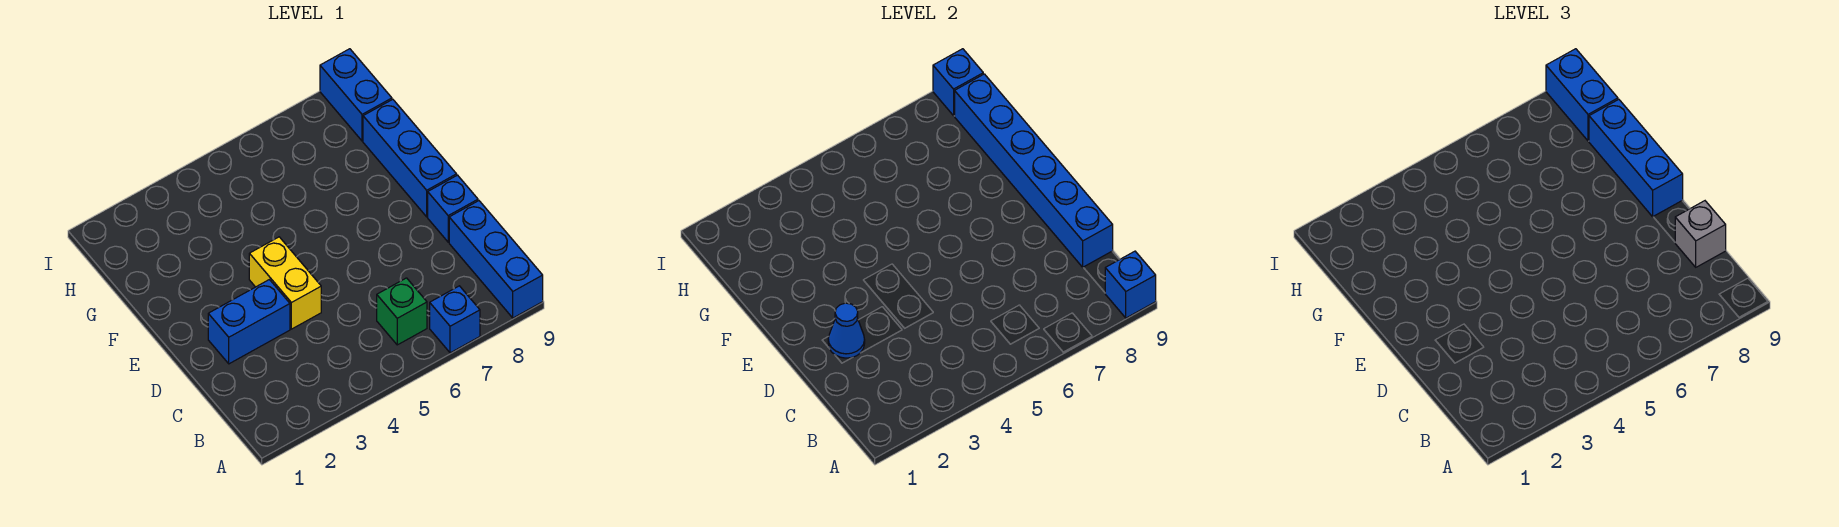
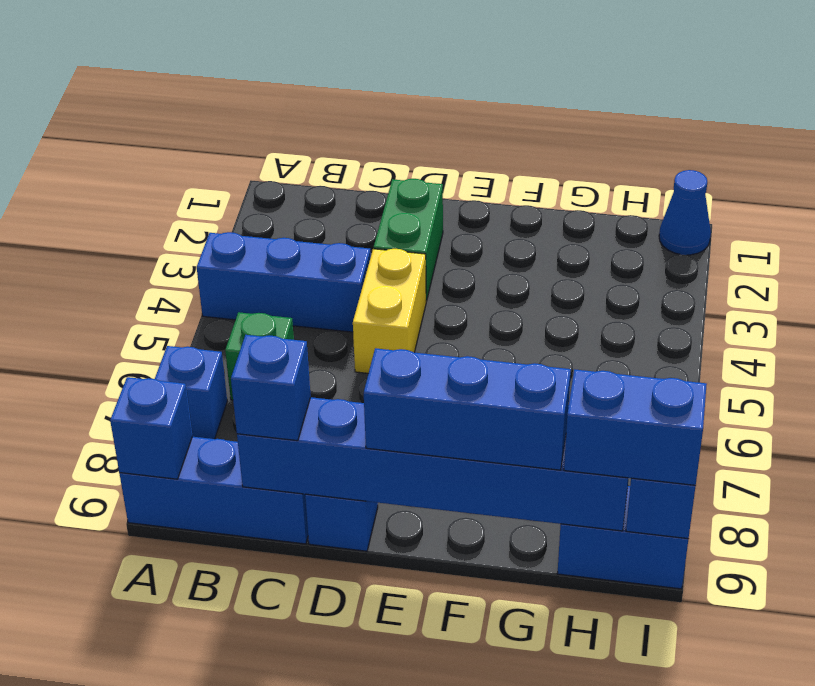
grey 1x1 brick [1675,201,1726,267] -> blue 1x1 brick [231,335,311,441]
blue 1x2 brick [208,280,290,364] -> green 1x2 brick [373,179,443,301]
blue 1x1 cone [828,303,865,358] -> blue 1x1 cone moved to [659,170,711,255]
yellow 1x2 brick [249,237,321,329] -> yellow 1x2 brick turned to [353,249,426,373]
blue 1x3 brick [363,99,457,217] -> blue 1x3 brick moved to [197,232,371,332]

